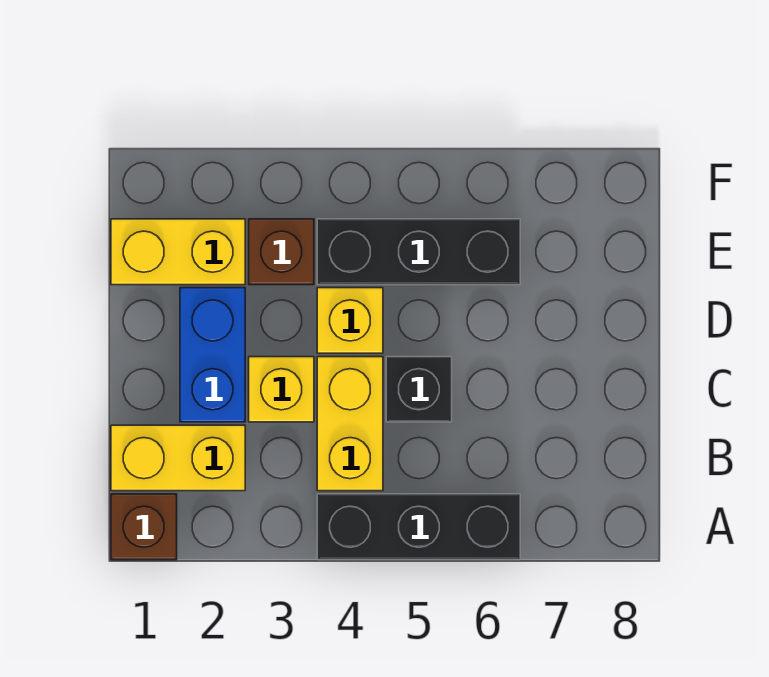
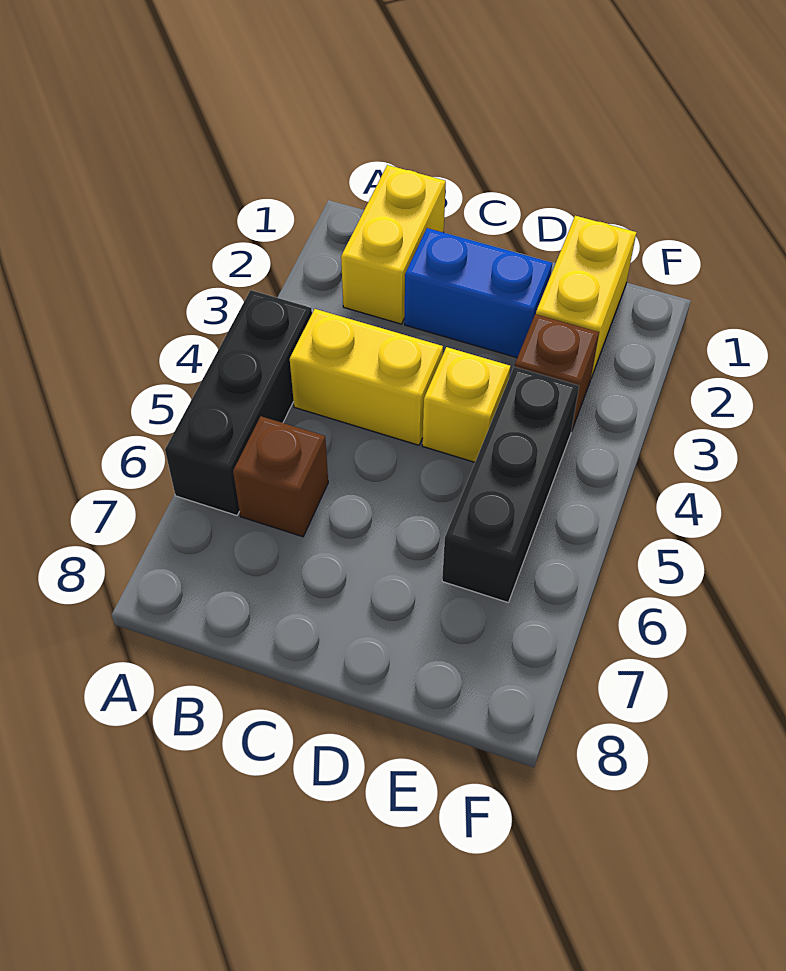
brown 1x1 brick [111,494,177,560] -> brown 1x1 brick moved to [233,416,328,537]
yellow 1x1 brick [249,357,314,422] -> none
black 1x1 brick [386,357,452,422] -> none

